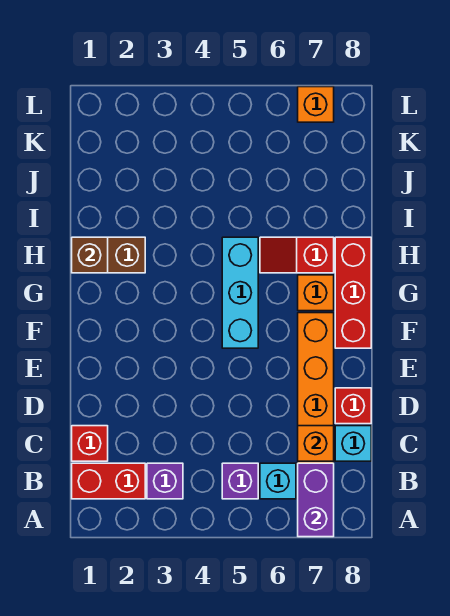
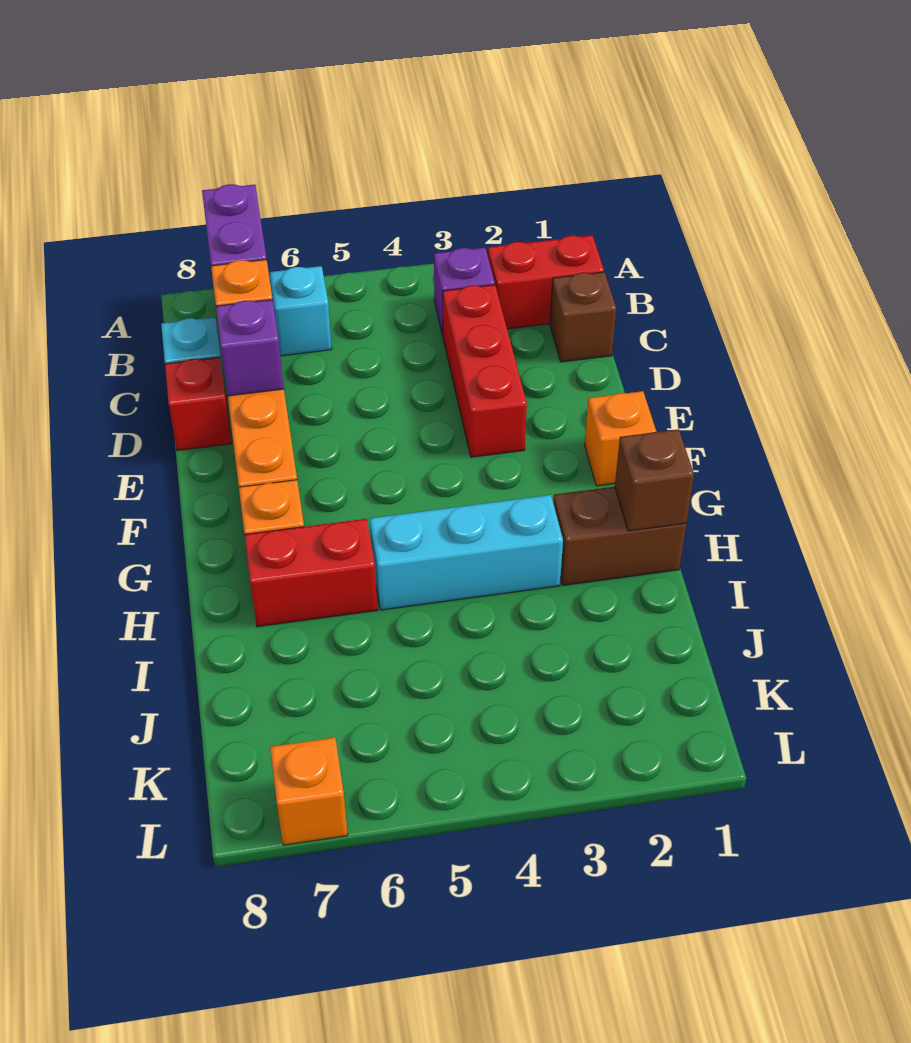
purple 1x1 brick [222,463,258,499] -> purple 1x1 brick moved to [216,299,284,396]
red 1x1 brick [72,426,108,461] -> brown 1x1 brick [550,272,616,362]
none -> orange 1x1 brick [584,391,656,486]
cyan 1x3 brick [222,237,258,348] -> cyan 1x3 brick turned to [370,495,563,610]
red 1x3 brick [335,237,371,348] -> red 1x3 brick moved to [443,285,527,457]
red 1x2 slope [260,237,334,273] -> red 1x2 brick [244,519,377,627]

